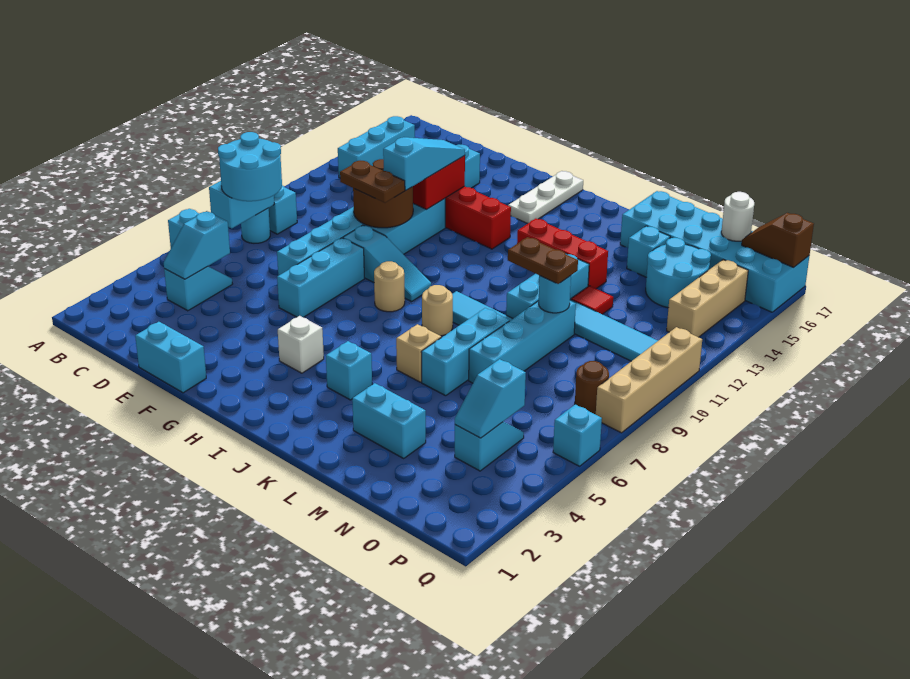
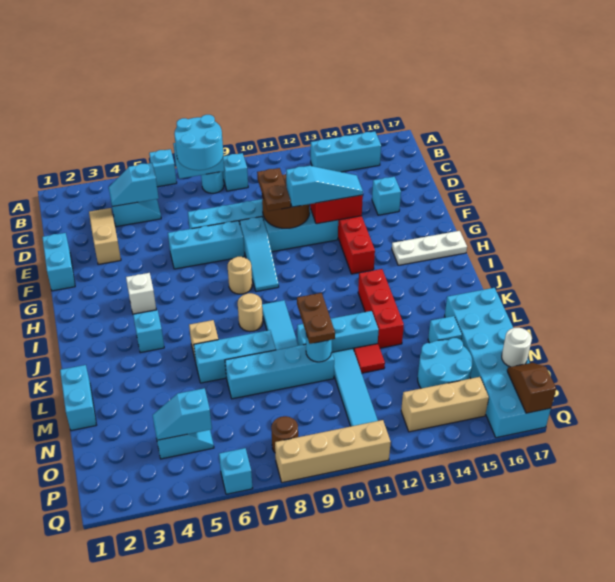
none -> tan 1x3 slope [89,208,121,264]
cyan 1x2 brick [352,383,426,458] -> cyan 1x2 brick moved to [60,365,96,431]

